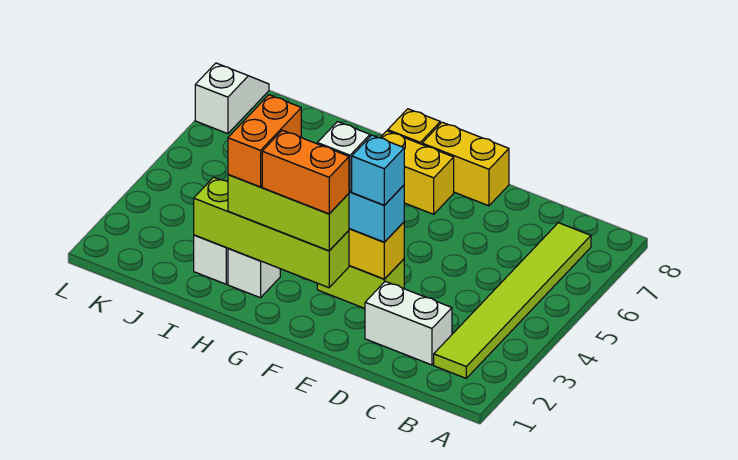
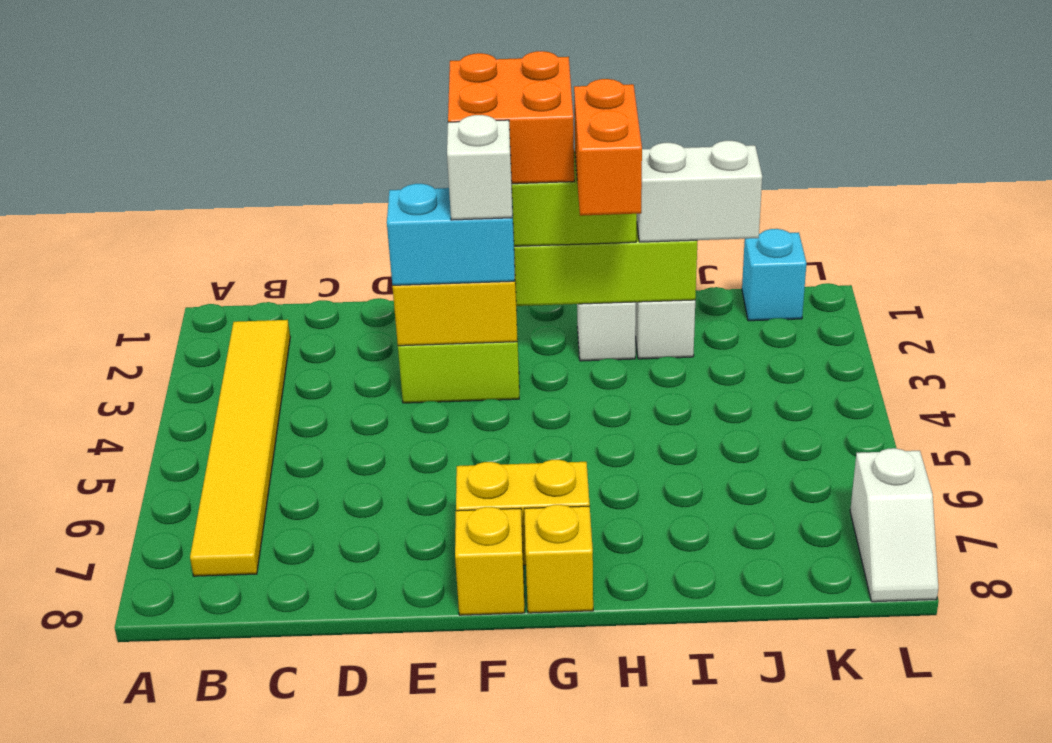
lime 1x6 tile [434,223,591,378] -> yellow 1x6 tile [190,320,290,576]
white 1x2 brick [365,282,452,365] -> white 1x2 brick moved to [637,141,762,242]
cyan 1x1 brick [352,135,404,205] -> cyan 1x1 brick moved to [742,229,806,321]
yellow 1x2 brick [422,122,509,206] -> yellow 1x1 brick [455,507,525,615]
orange 1x2 brick [262,130,349,214] -> orange 2x2 brick [448,51,574,184]

